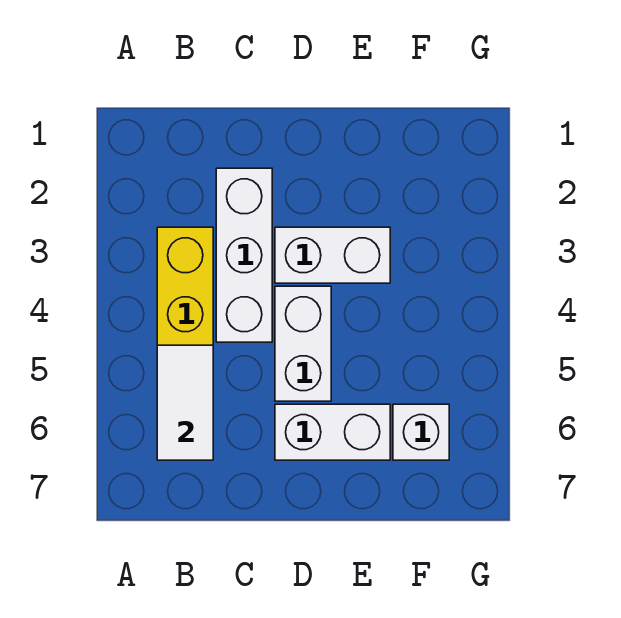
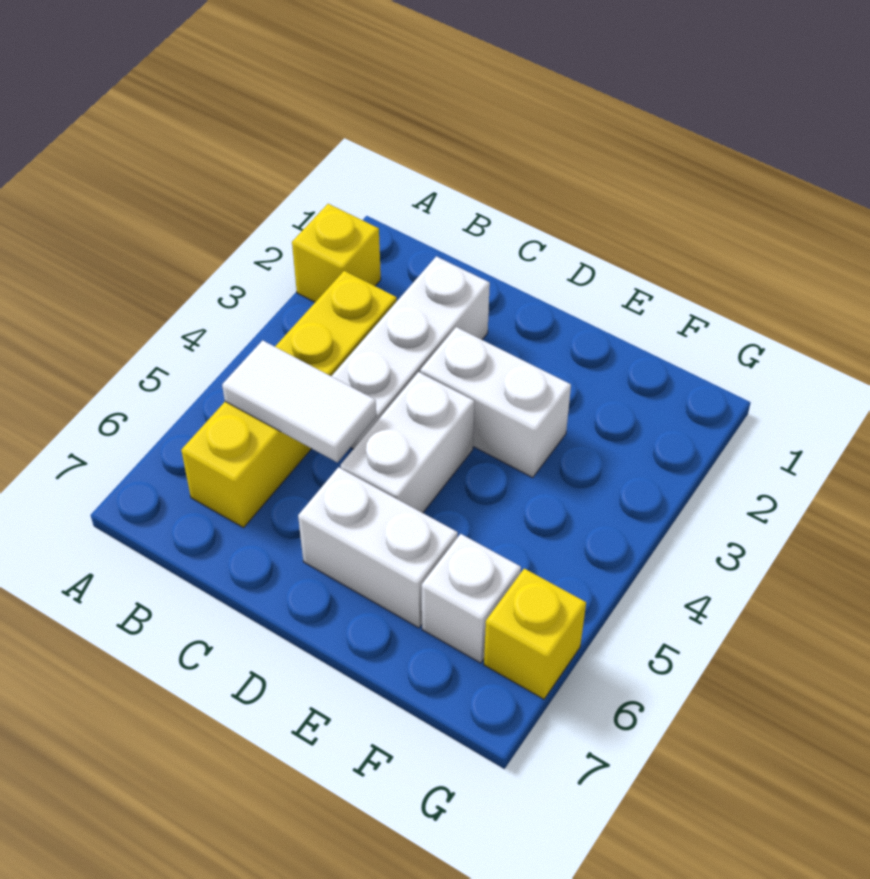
none -> yellow 1x1 brick [292,204,381,302]
white 1x2 tile [157,345,213,460] -> white 1x2 tile turned to [222,340,376,462]
none -> yellow 1x1 brick [484,569,586,699]

